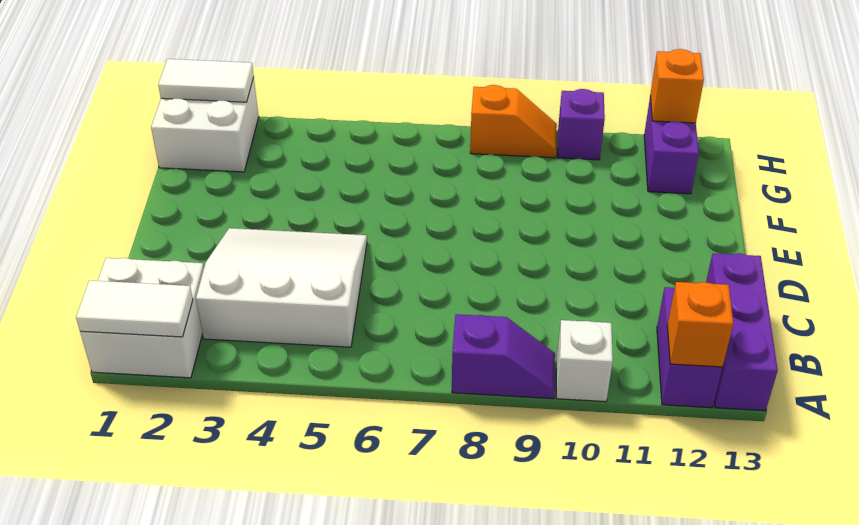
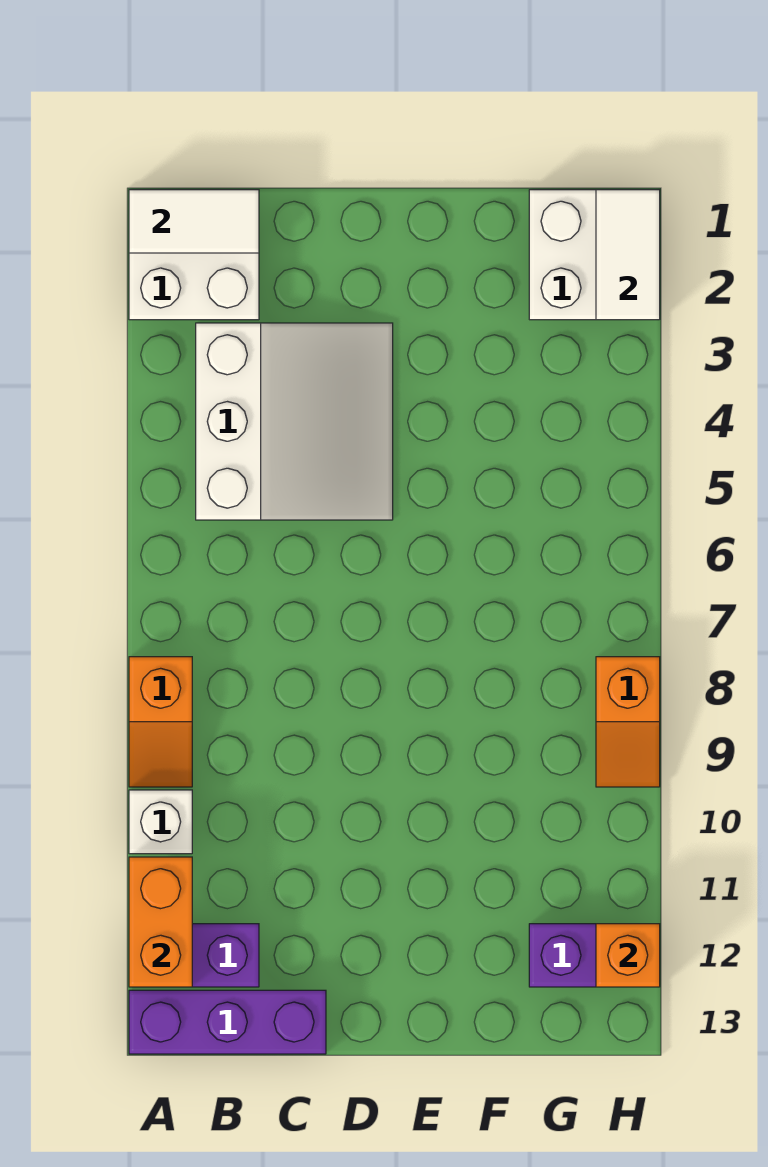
white 1x2 tile [76,280,193,337] -> white 1x2 tile turned to [129,190,259,253]
purple 1x2 slope [452,314,555,399] -> orange 1x2 slope [129,657,192,787]
orange 1x1 brick [667,282,733,367] -> orange 1x2 brick [129,857,192,987]
purple 1x1 brick [558,89,605,160] -> none

